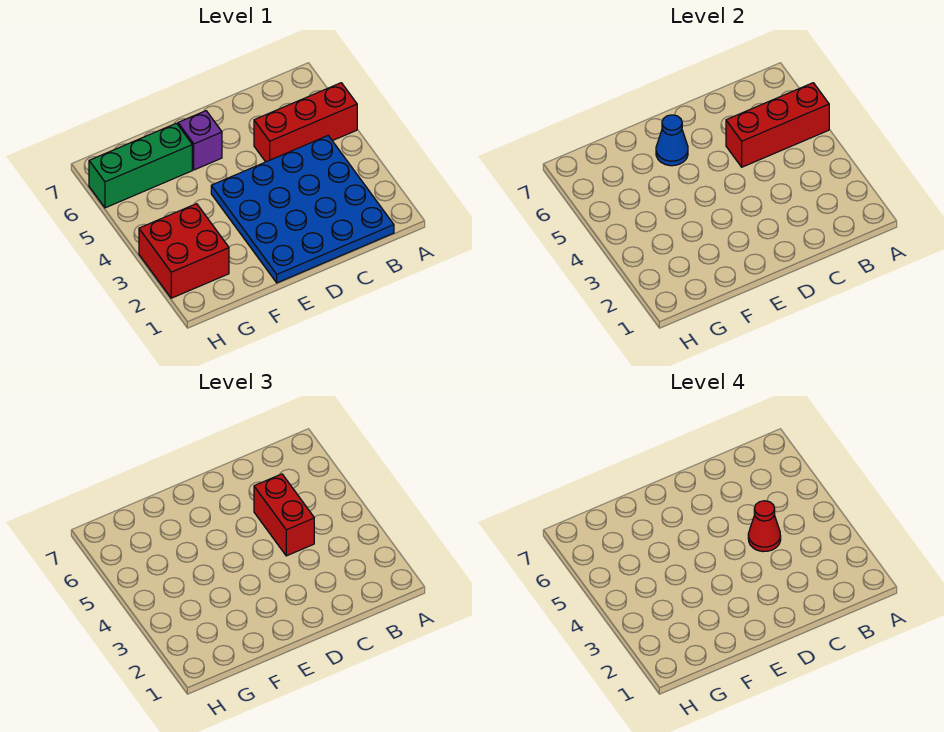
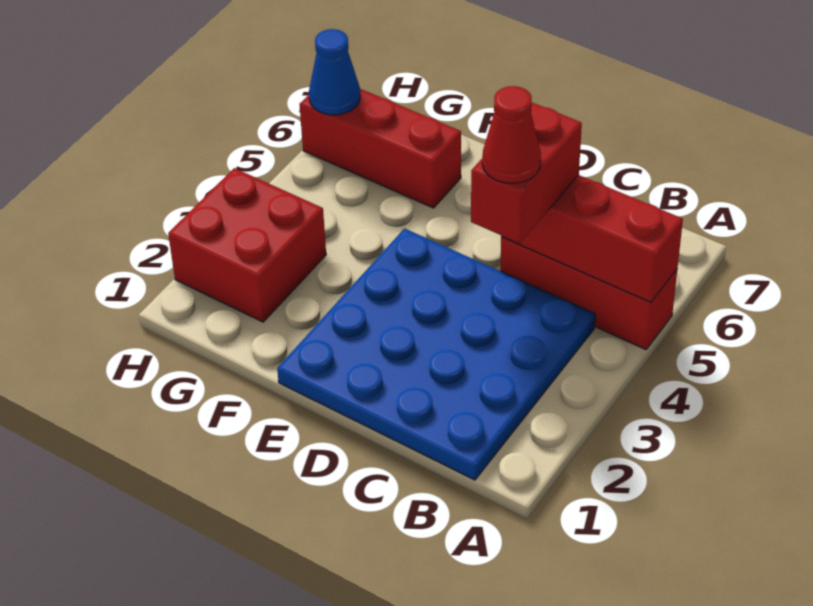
purple 1x1 brick [178,111,222,170] -> none
blue 1x1 cone [656,115,688,166] -> blue 1x1 cone moved to [309,29,360,115]
green 1x3 brick [89,123,192,208] -> red 1x3 brick [300,89,461,208]

